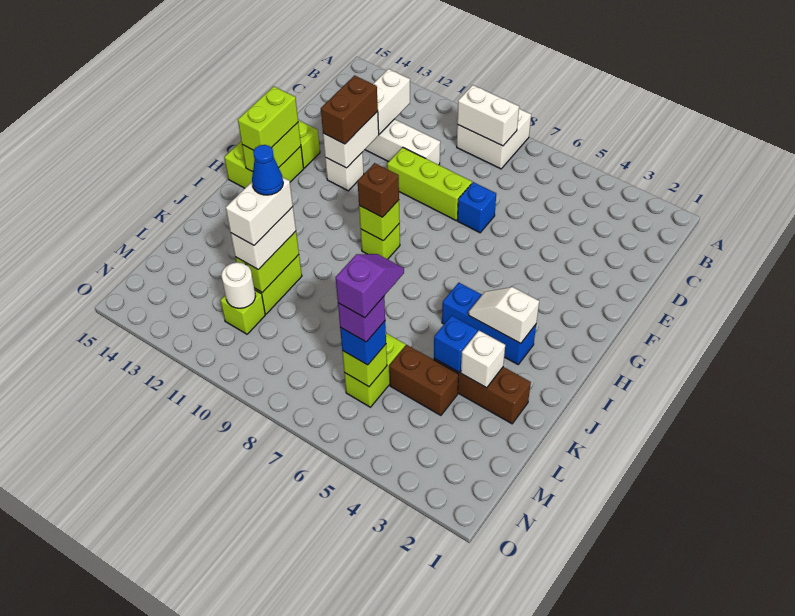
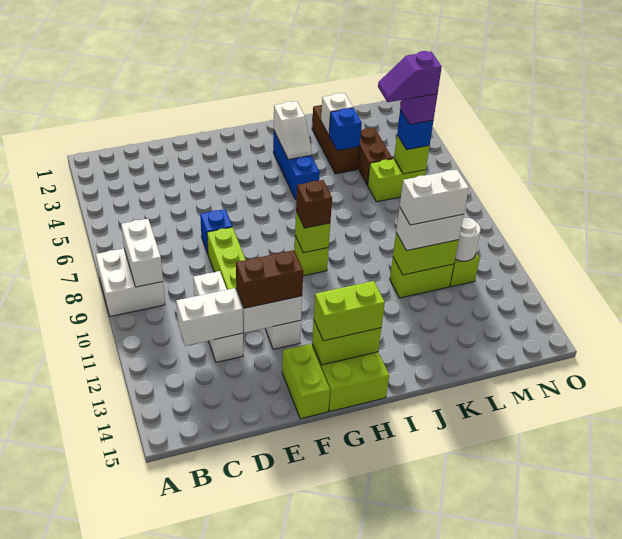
blue 1x1 cone [252,145,283,195] -> none

